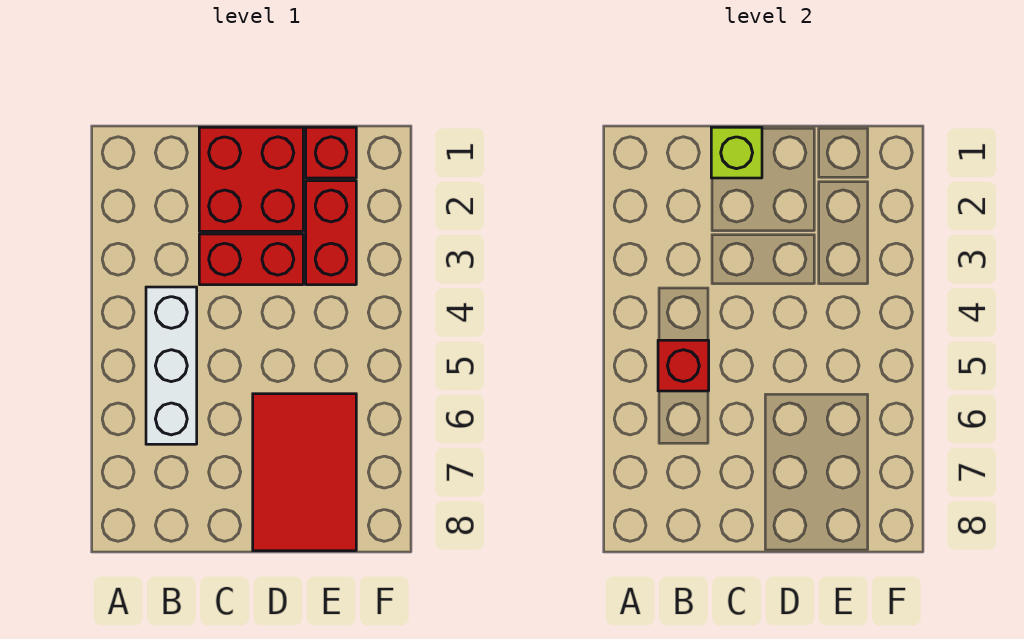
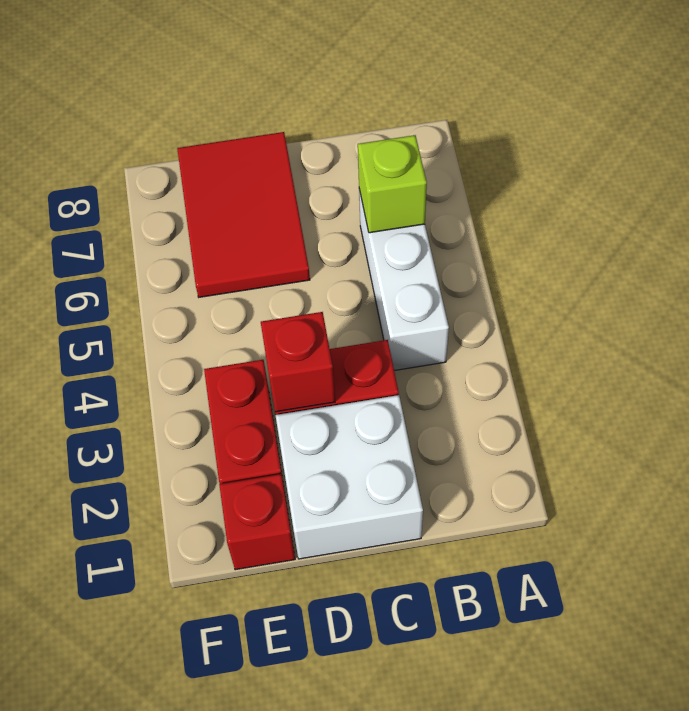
red 1x1 brick [658,340,709,391] -> red 1x1 brick moved to [261,312,335,412]
red 2x2 brick [199,127,303,231] -> white 2x2 brick [276,395,423,559]
lime 1x1 brick [711,127,762,178] -> lime 1x1 brick moved to [358,135,427,233]

